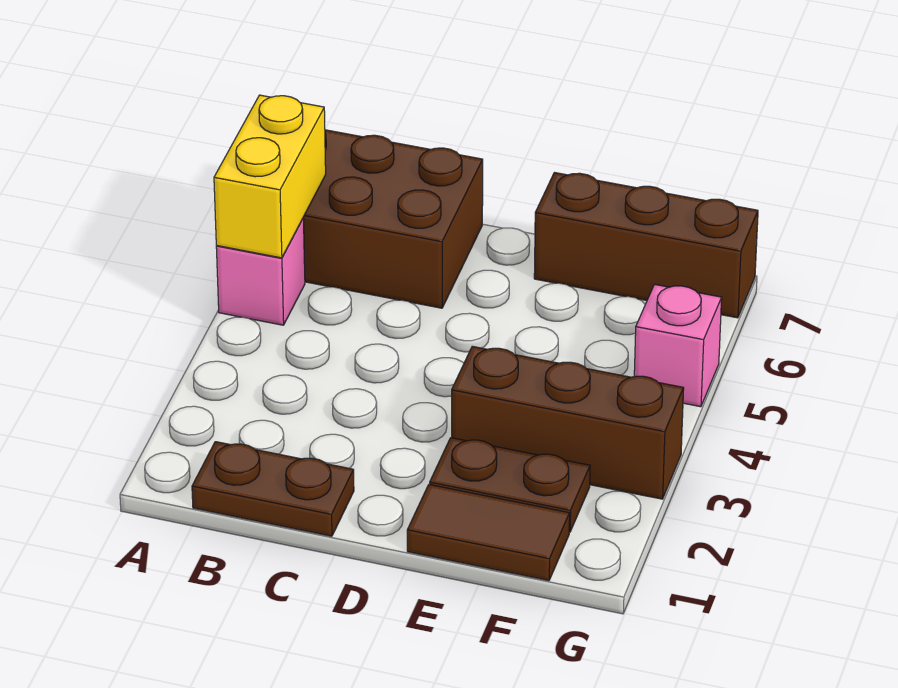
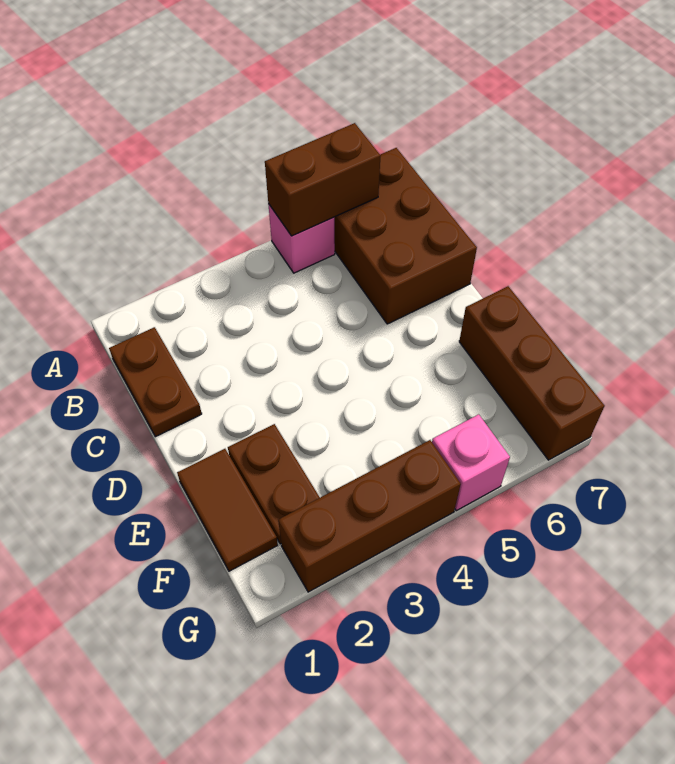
yellow 1x2 brick [214,95,326,258] -> brown 1x2 brick [265,123,380,236]
brown 1x3 brick [452,346,684,499] -> brown 1x3 brick turned to [278,440,461,592]

